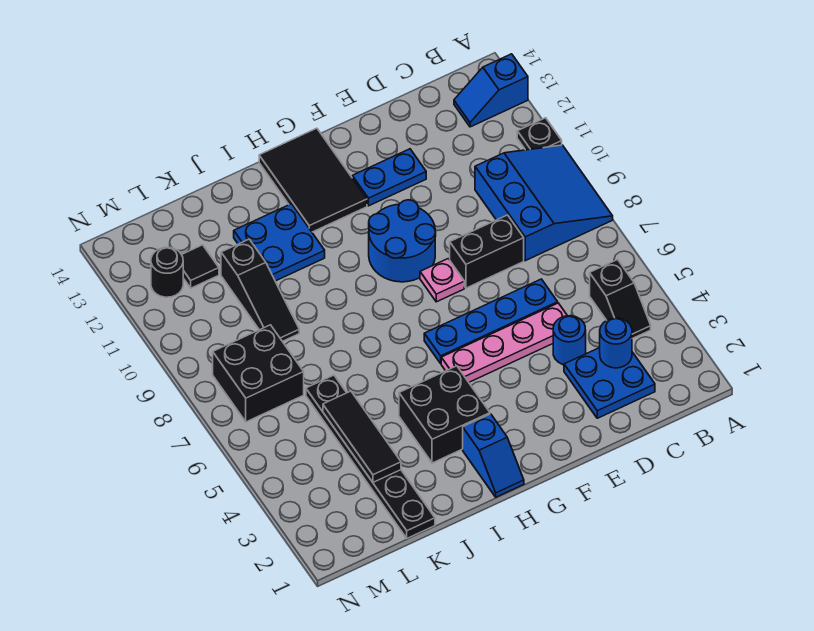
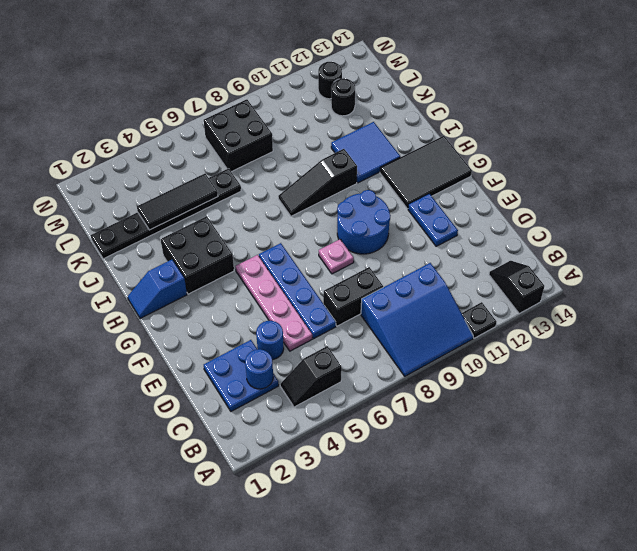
blue 1x2 slope [454,54,528,127] -> black 1x2 slope [489,261,544,313]
black 1x2 brick [450,215,524,288] -> black 1x2 brick turned to [323,267,383,326]
blue 2x2 plate [234,204,325,281] -> blue 2x2 tile [331,122,400,183]
black 1x3 slope [221,239,299,341] -> black 1x3 slope moved to [278,149,357,216]
black 1x1 tile [182,245,219,288] -> black 1x1 round brick [331,78,355,116]

